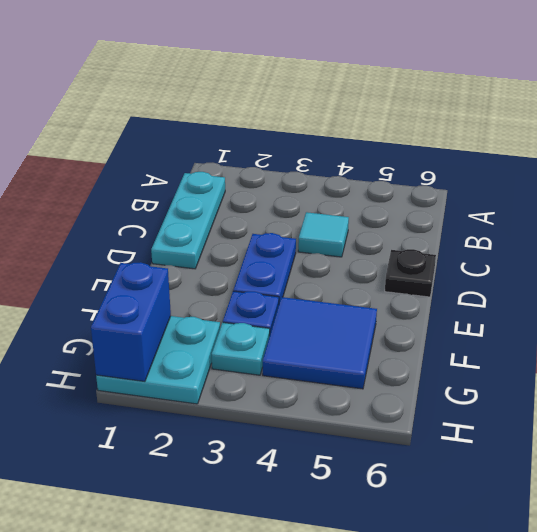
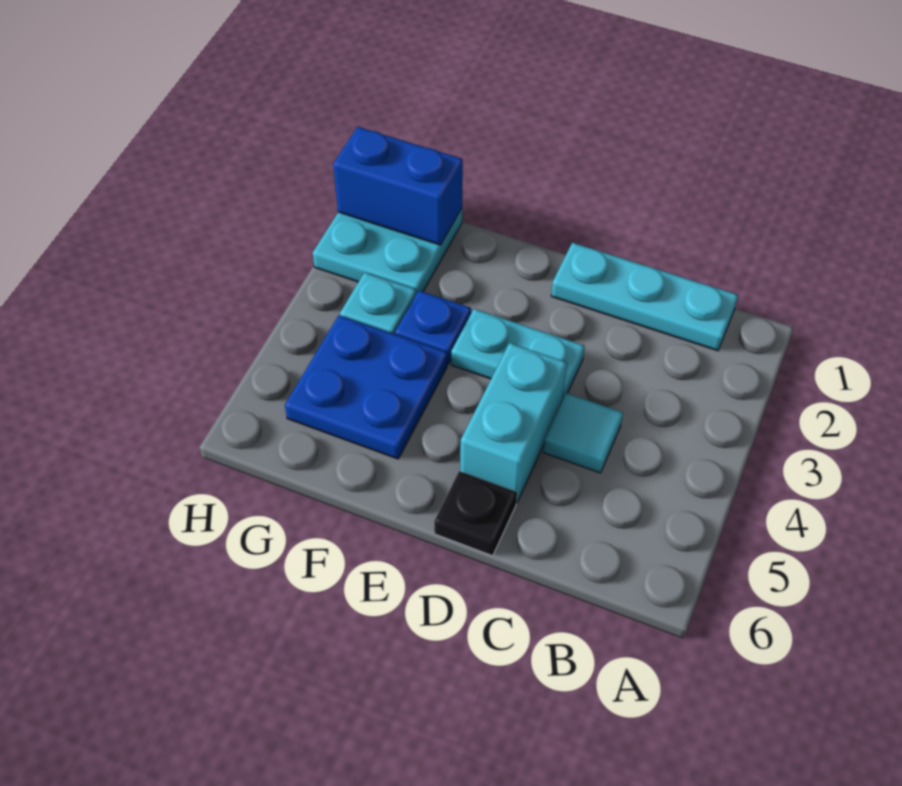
blue 1x2 plate [233,233,296,303] -> cyan 1x2 plate [451,309,585,401]
none -> cyan 1x2 brick [460,343,567,502]
blue 2x2 tile [263,297,377,389] -> blue 2x2 plate [285,315,447,459]

